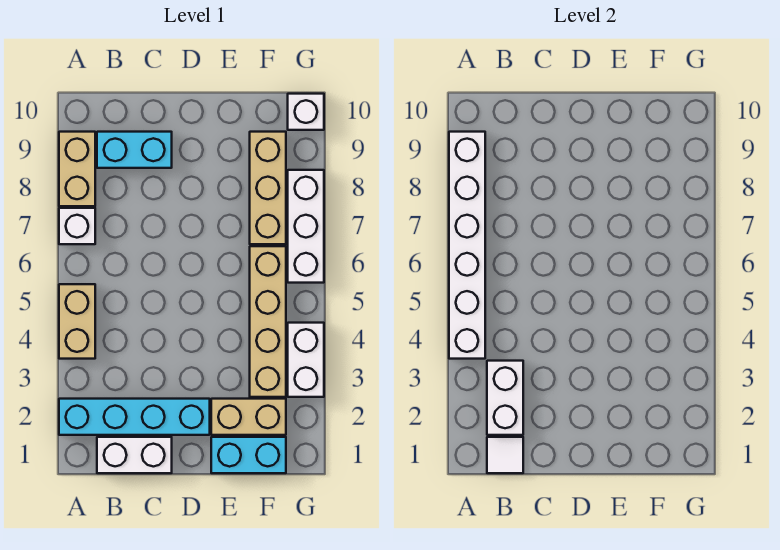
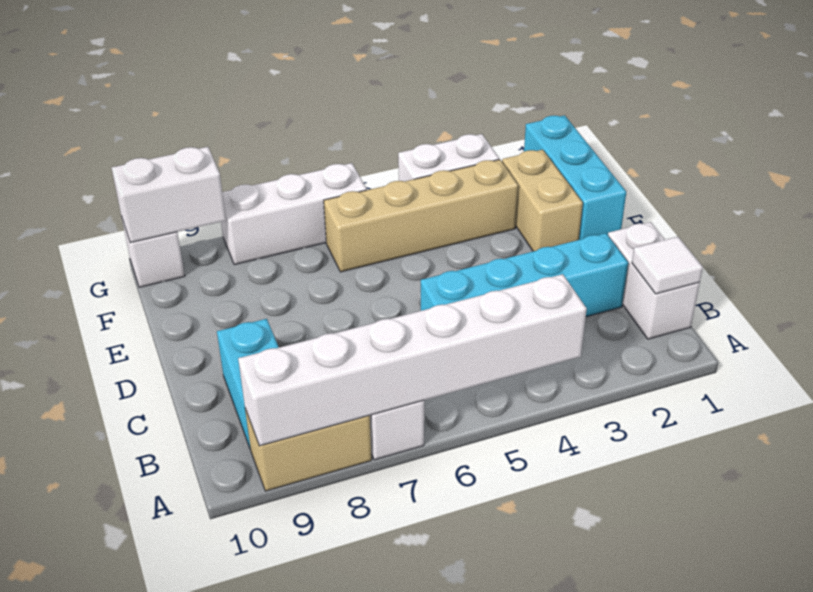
cyan 1x4 brick [59,399,210,435] -> cyan 1x4 brick turned to [421,233,628,317]
tan 1x2 brick [59,284,95,359] -> none
white 1x2 brick [487,361,523,435] -> white 1x2 brick moved to [112,147,226,243]
cyan 1x2 brick [211,437,286,473] -> cyan 1x3 brick [524,115,626,240]
tan 1x3 brick [250,132,286,244] -> none

